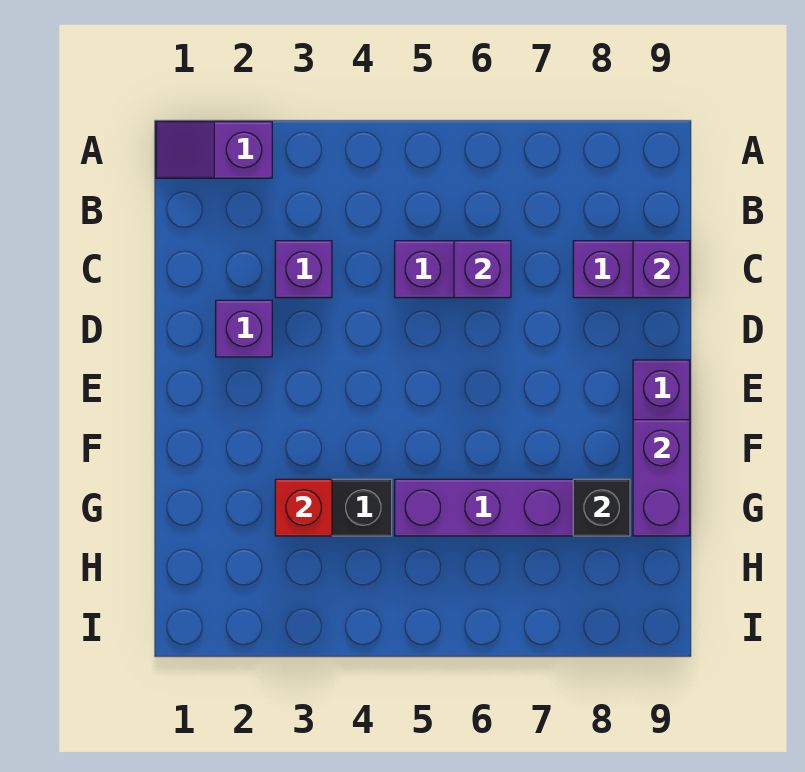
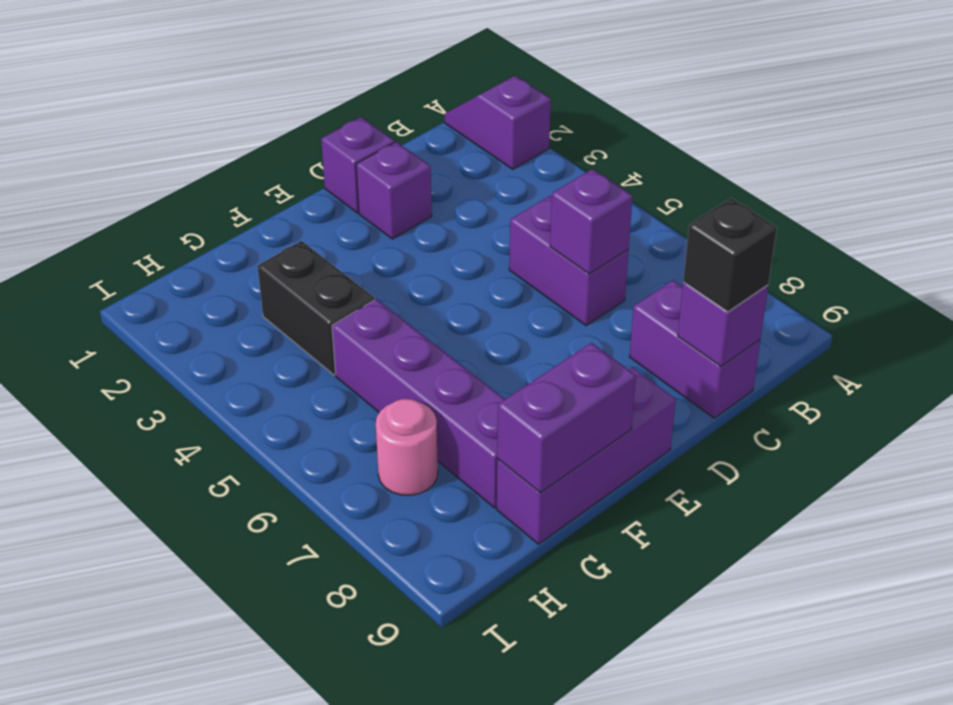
purple 1x1 brick [275,241,332,298] -> purple 1x1 brick moved to [321,117,395,213]
red 1x1 brick [275,479,332,536] -> none
black 1x1 brick [573,479,630,536] -> black 1x1 brick moved to [683,198,777,312]
none -> pink 1x1 round brick [376,399,438,495]

